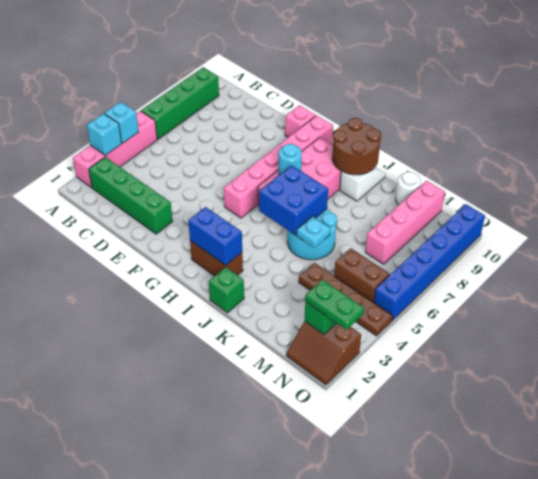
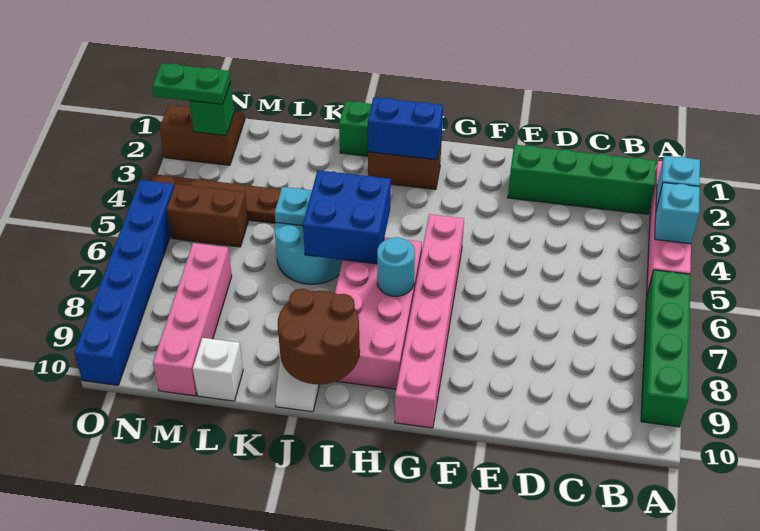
pink 1x1 brick [285,105,316,137] -> none
white 1x1 round brick [396,172,421,205] -> white 1x1 brick [193,338,243,401]

